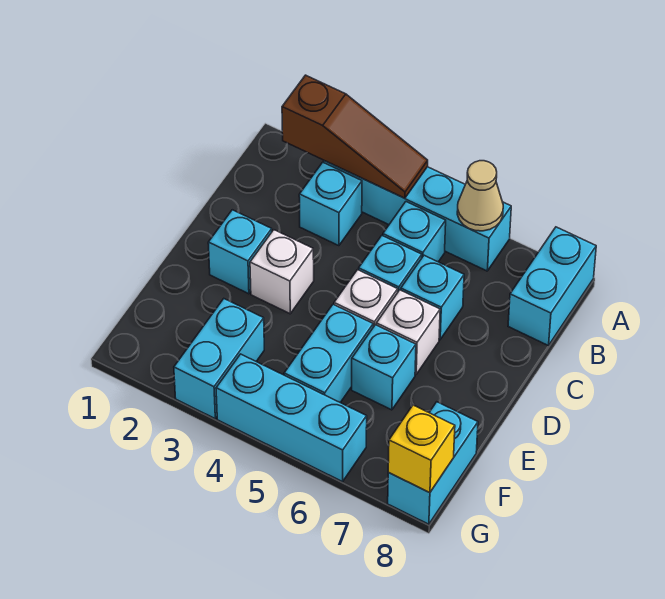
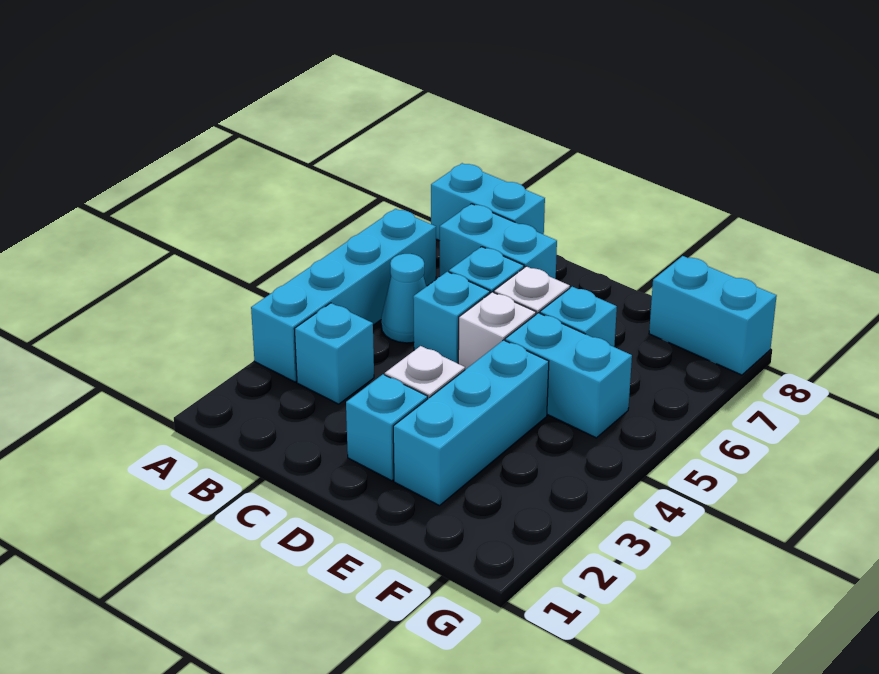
brown 1x3 slope [282,75,428,198] -> none
tan 1x1 cone [457,161,503,231] -> none
cyan 1x1 brick [383,202,446,262] -> cyan 1x1 cone [381,254,426,343]
cyan 1x2 brick [174,299,264,418] -> cyan 1x2 brick moved to [440,204,557,279]
cyan 1x3 brick [216,354,367,482] -> cyan 1x3 brick moved to [393,340,549,506]
yellow 1x1 brick [388,405,455,493] -> none

